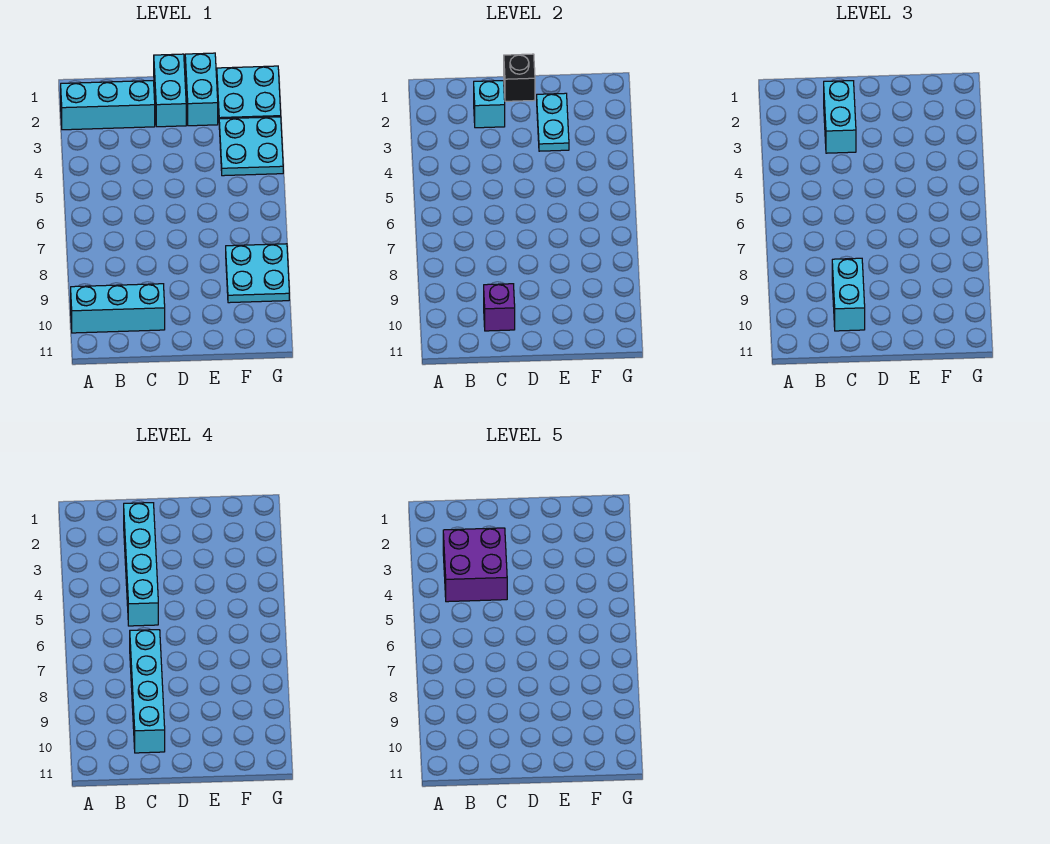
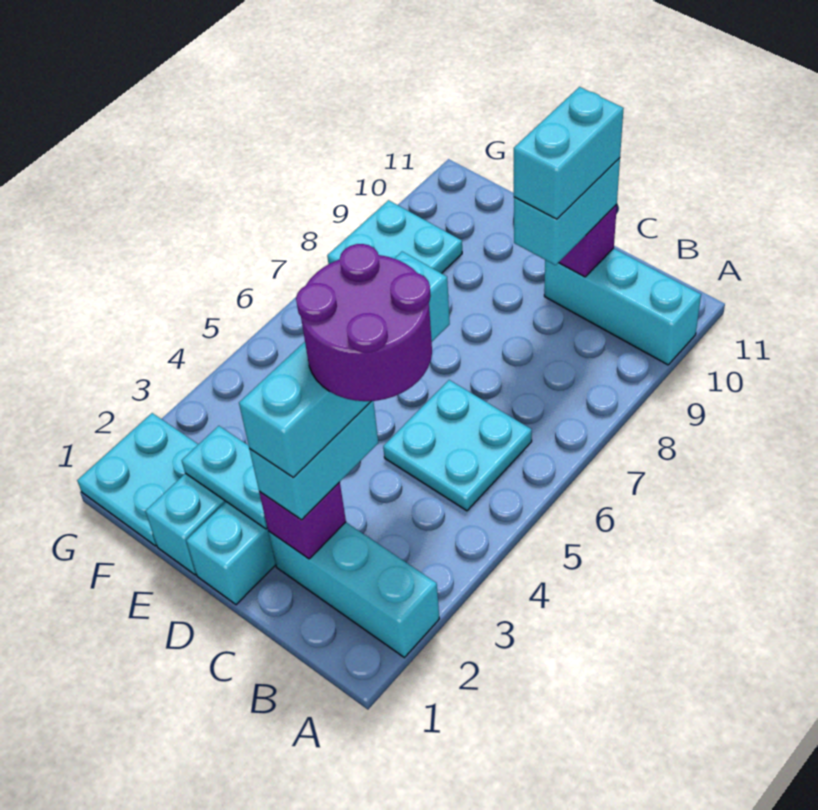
purple 2x2 brick [443,528,507,602] -> purple 2x2 round brick [296,244,432,401]
cyan 1x1 brick [474,81,505,128] -> purple 1x1 brick [259,482,346,559]
cyan 1x4 brick [130,630,165,753] -> cyan 1x2 brick [514,87,624,219]
black 1x1 brick [504,54,535,101] -> none
cyan 1x2 plate [537,93,569,151] -> cyan 1x2 plate turned to [182,426,267,529]
cyan 2x2 plate [219,117,283,176] -> cyan 2x2 plate moved to [383,380,532,511]

